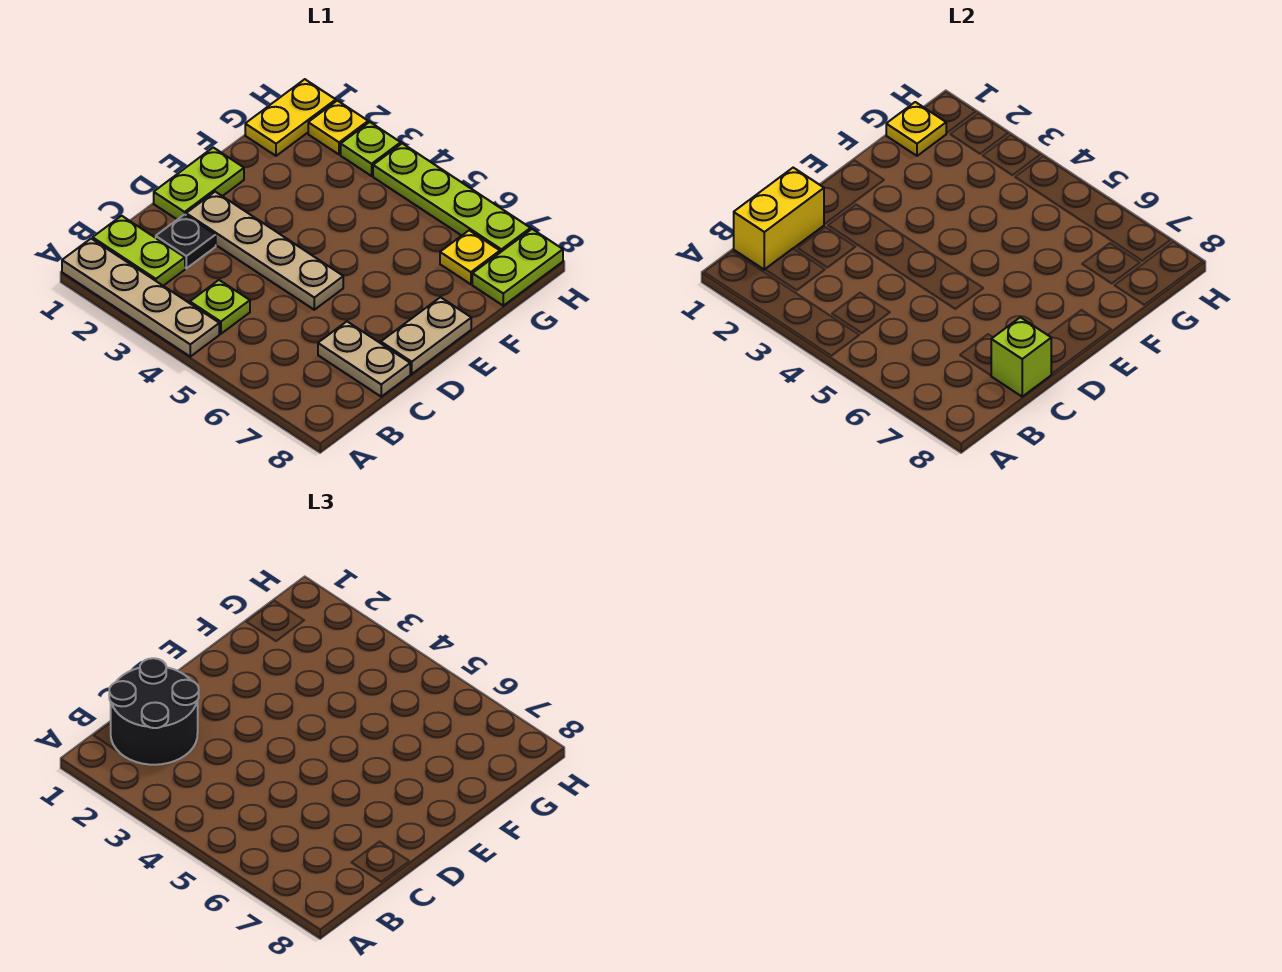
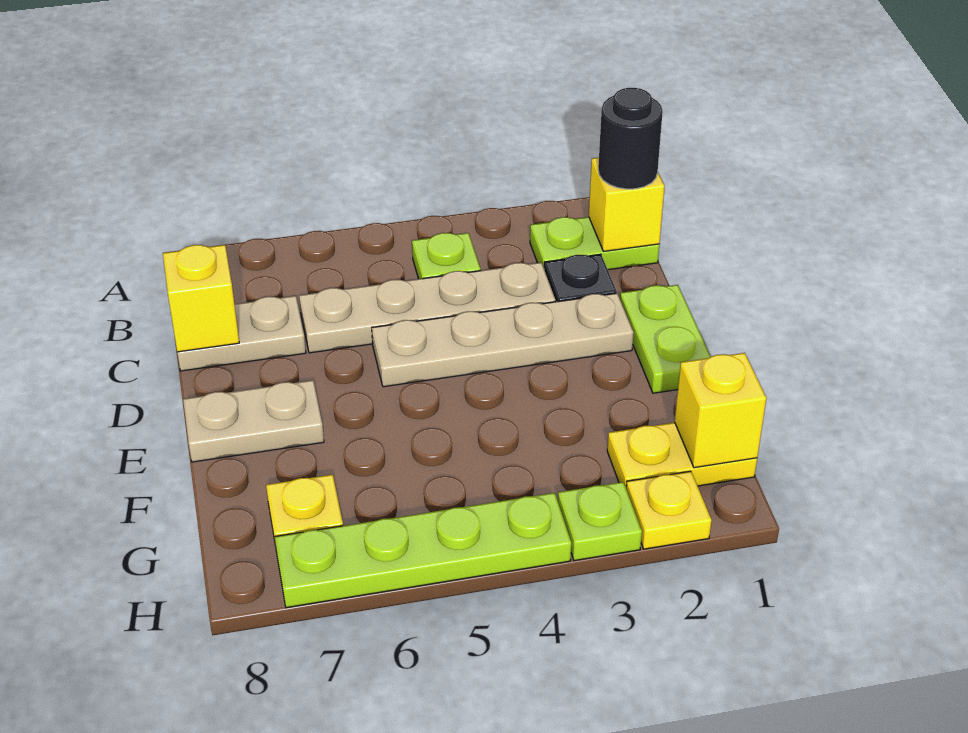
tan 1x4 plate [62,239,219,357] -> tan 1x4 plate moved to [299,263,555,353]
yellow 1x2 brick [734,168,824,270] -> yellow 1x1 brick [589,158,665,251]
black 2x2 round brick [109,658,199,765] -> black 1x1 round brick [598,88,663,189]
lime 1x1 brick [991,317,1051,397] -> yellow 1x1 brick [163,245,239,352]
tan 1x2 plate [381,297,471,374] -> tan 1x2 plate turned to [183,380,324,462]
yellow 1x2 plate [245,79,336,156] -> yellow 1x2 plate turned to [607,422,757,487]
yellow 1x1 plate [886,102,946,156] -> yellow 1x1 brick [675,353,767,468]
lime 1x2 plate [472,229,563,306] -> none

